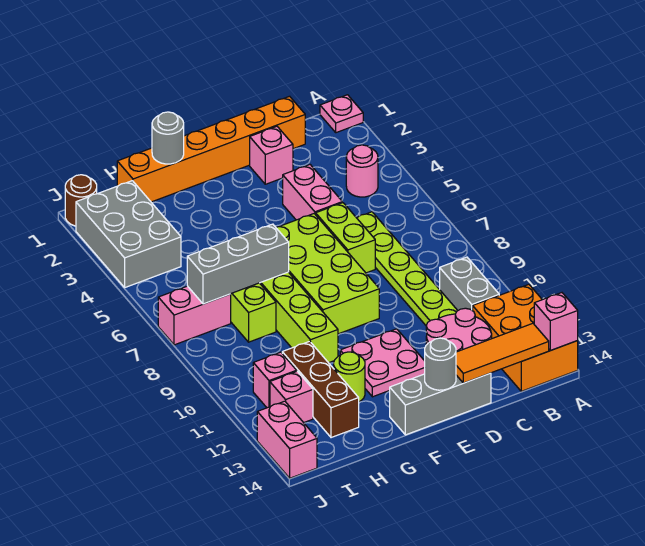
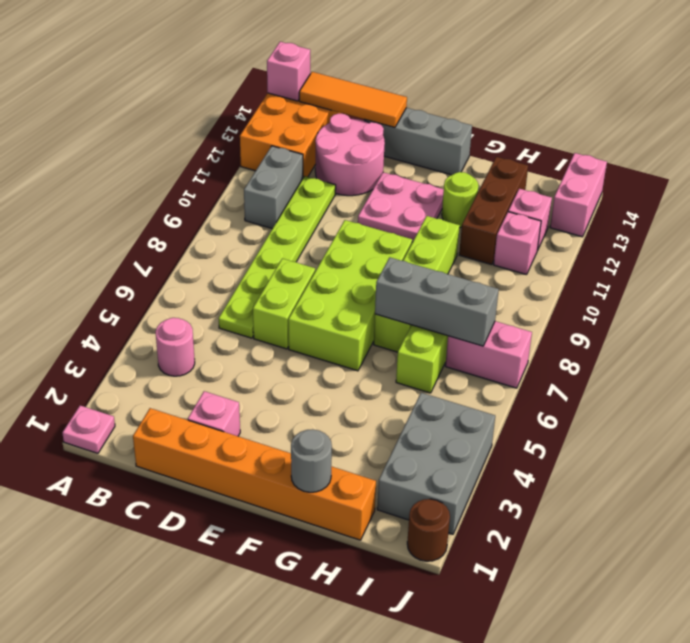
pink 1x2 brick [283,165,342,220] -> none
grey 1x1 round brick [425,338,456,390] -> none

